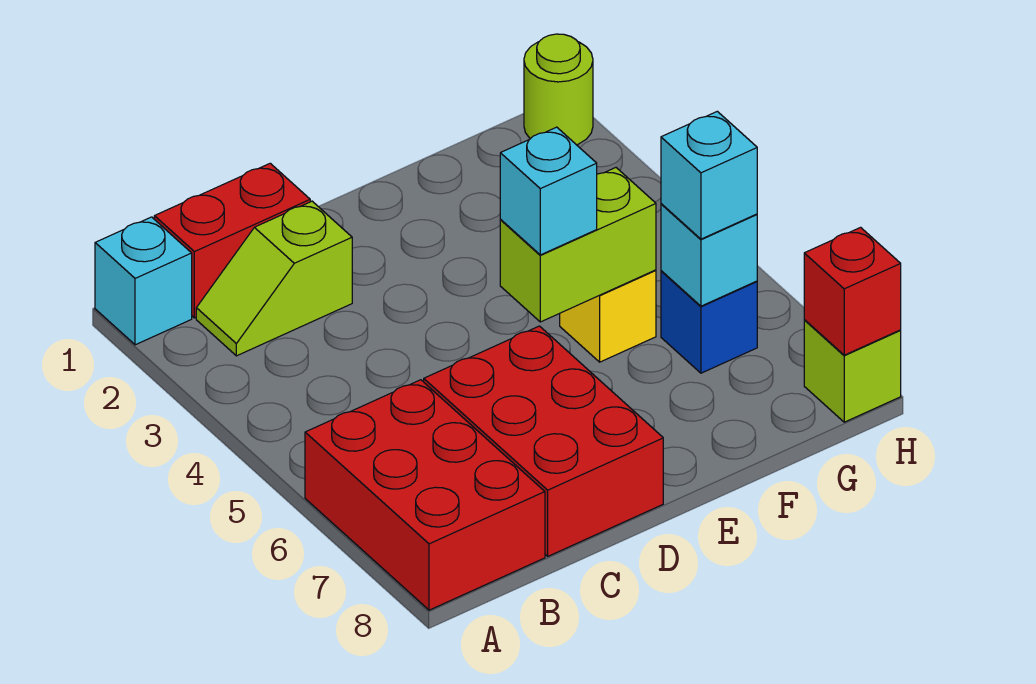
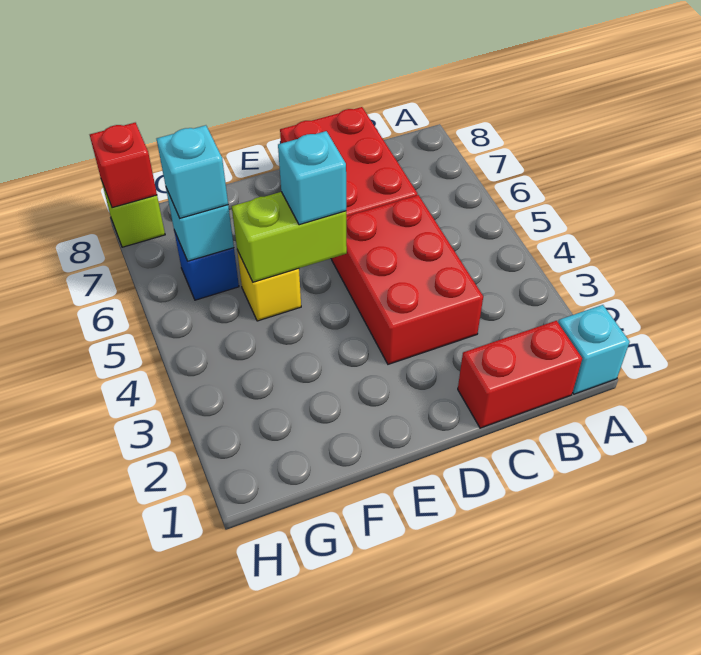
red 2x3 brick [305,380,545,610] -> red 2x3 brick moved to [332,195,483,364]
lime 1x2 slope [196,201,352,356] -> none
lime 1x1 round brick [524,34,593,145] -> none

